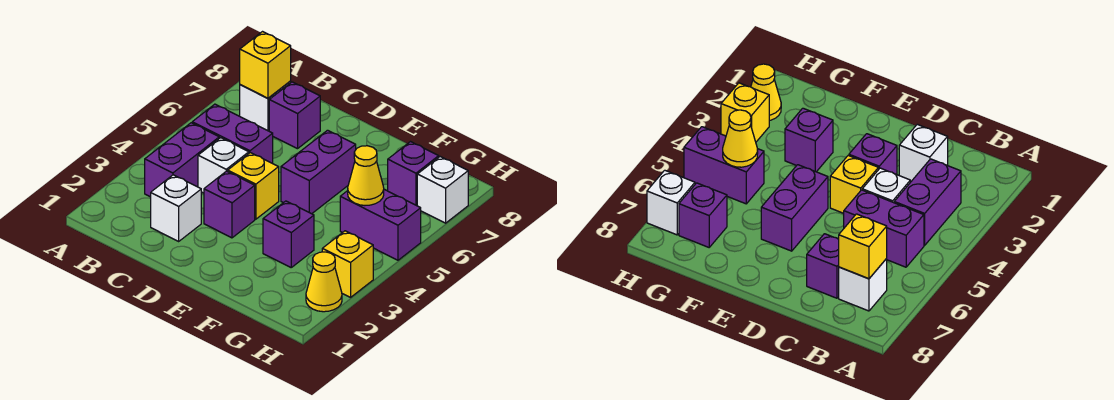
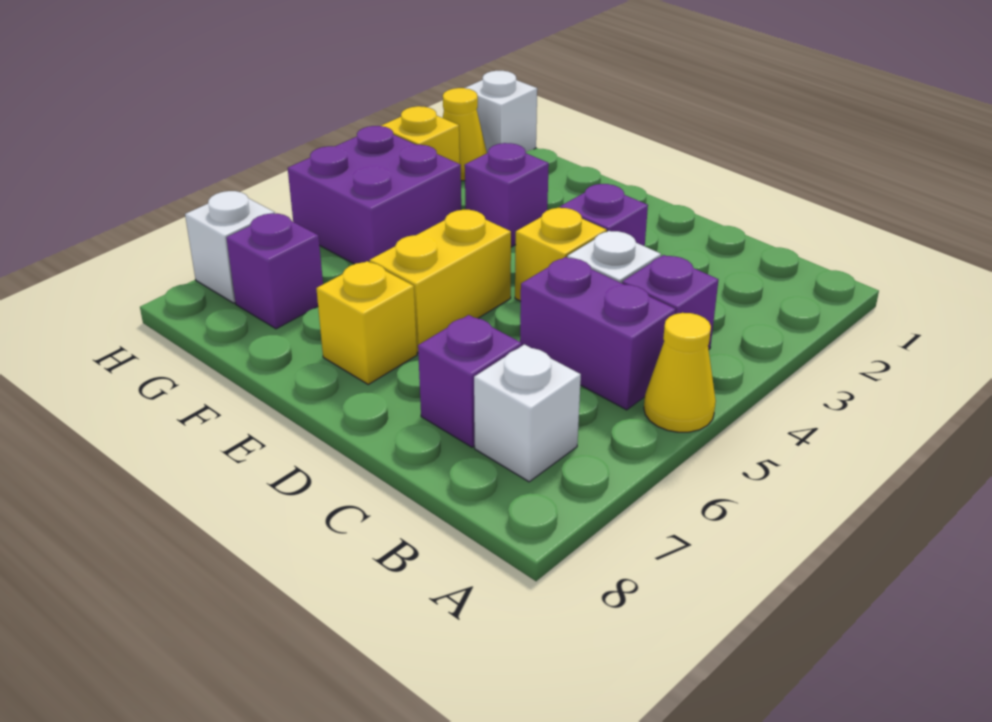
purple 1x2 brick [145,123,219,197] -> purple 1x1 brick [622,255,718,349]
yellow 1x1 brick [240,32,291,98] -> yellow 1x1 brick moved to [316,261,417,384]
white 1x1 brick [151,175,201,241] -> white 1x1 brick moved to [466,71,537,153]
purple 1x2 brick [281,130,356,214] -> yellow 1x2 brick [370,210,511,353]
purple 1x2 brick [340,189,421,260] -> purple 2x2 brick [288,126,461,264]
yellow 1x1 cone [348,146,384,205] -> yellow 1x1 cone moved to [644,313,716,432]

